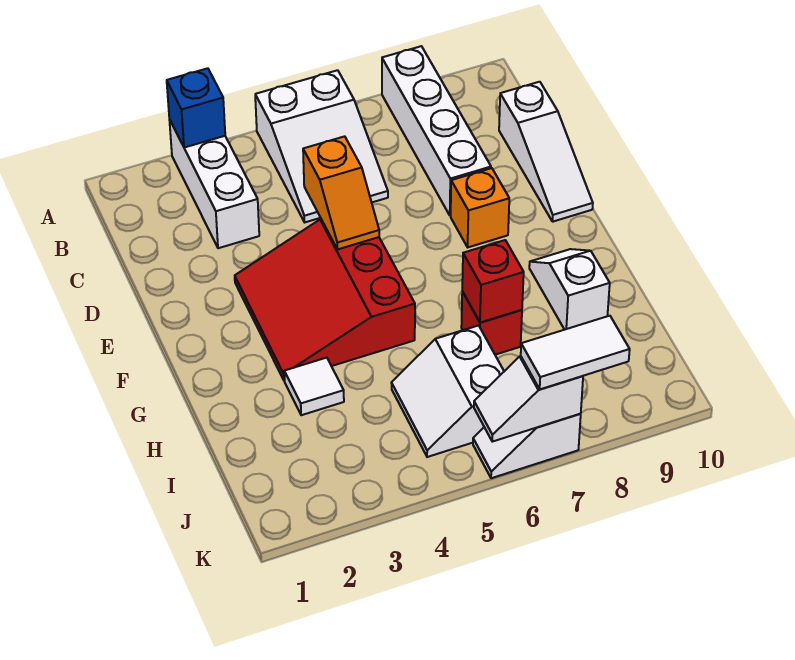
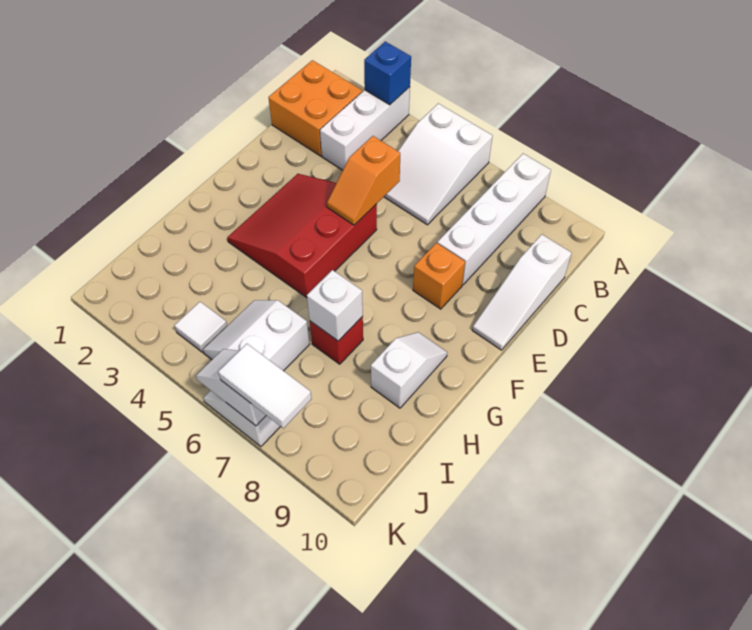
none -> orange 2x2 brick [268,60,362,156]
white 1x1 tile [284,358,344,415] -> white 1x1 tile moved to [174,302,227,352]
red 1x1 brick [462,240,524,323] -> white 1x1 brick [307,270,363,341]

